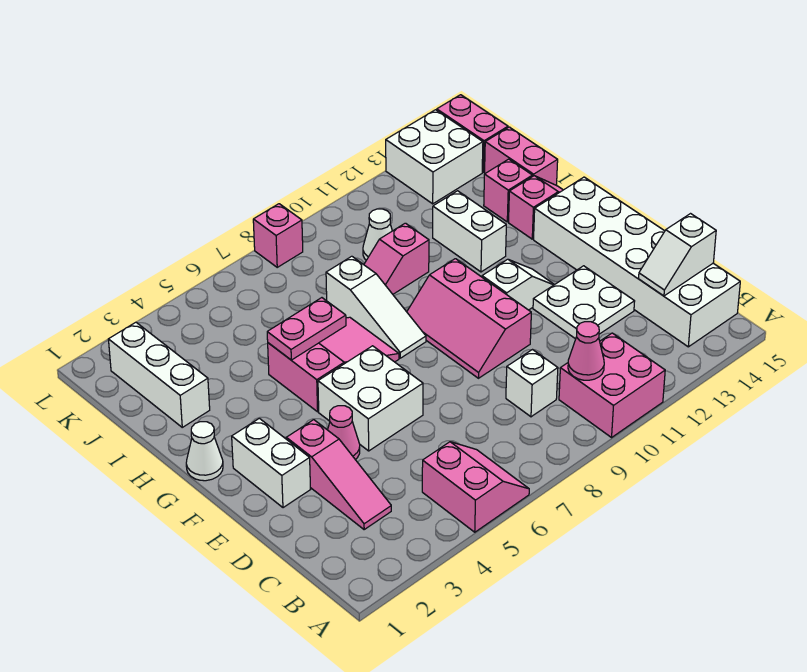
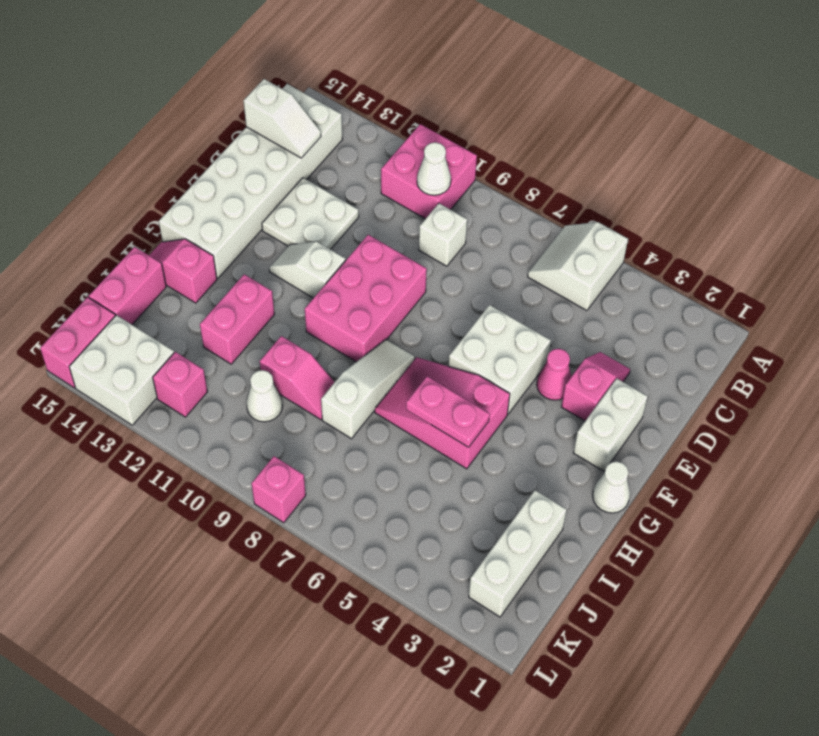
pink 2x2 slope [422,442,529,532] -> white 2x2 slope [528,222,628,311]
pink 1x1 cone [568,322,604,380] -> white 1x1 cone [417,142,451,195]
pink 1x3 slope [286,420,391,529] -> pink 1x2 slope [562,352,630,421]
pink 2x3 slope [407,259,531,378] -> pink 2x3 brick [305,235,427,362]
white 1x2 brick [433,191,506,272] -> pink 1x2 brick [200,274,274,364]
pink 1x1 brick [484,159,532,222] -> pink 1x1 brick moved to [153,352,207,417]

